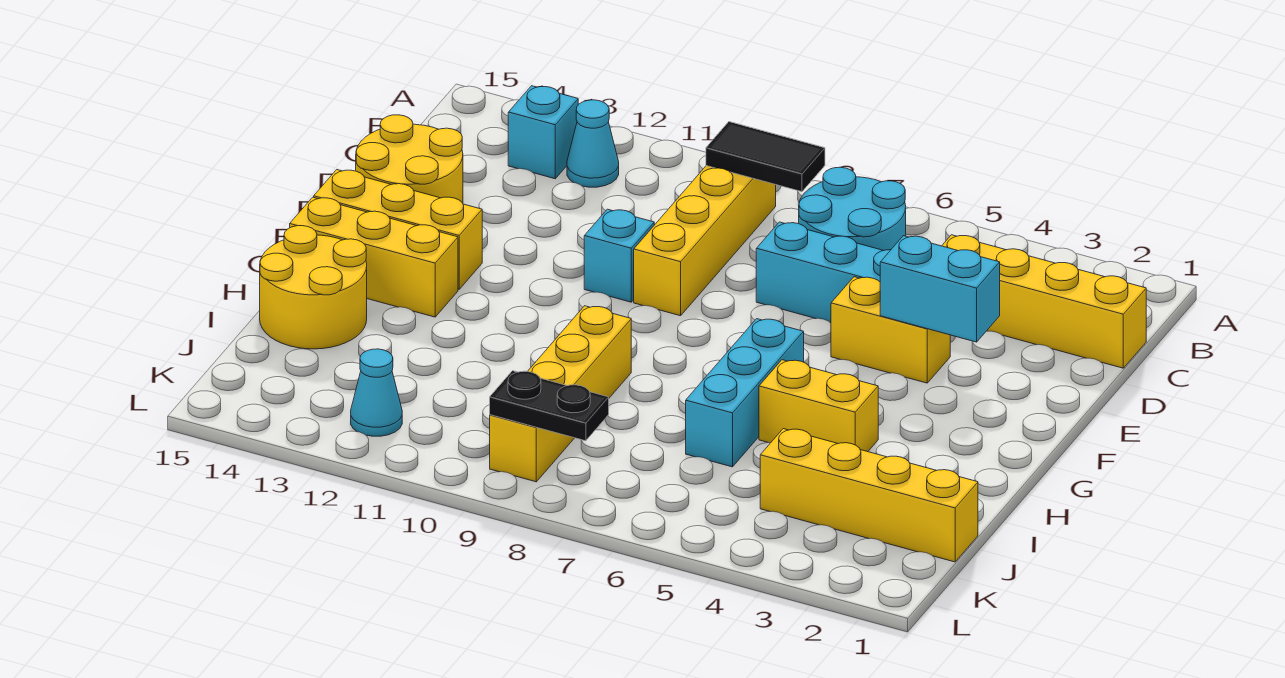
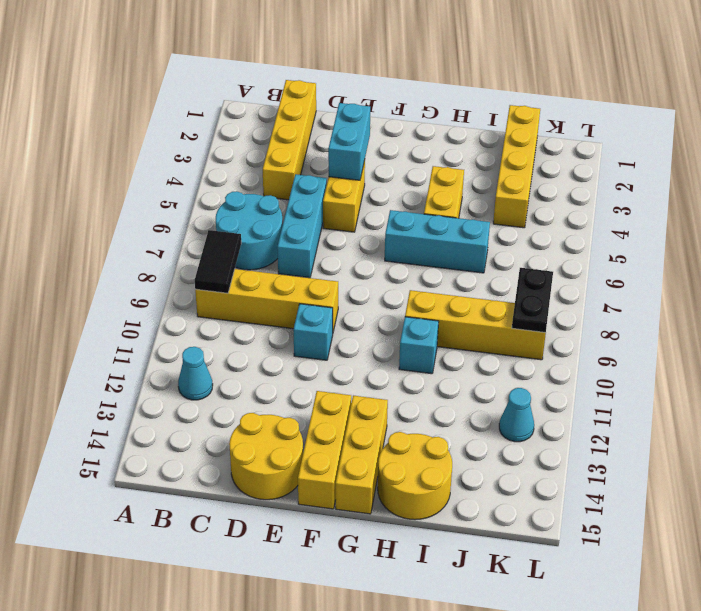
cyan 1x1 brick [508,86,578,179] -> cyan 1x1 brick moved to [399,317,439,374]

